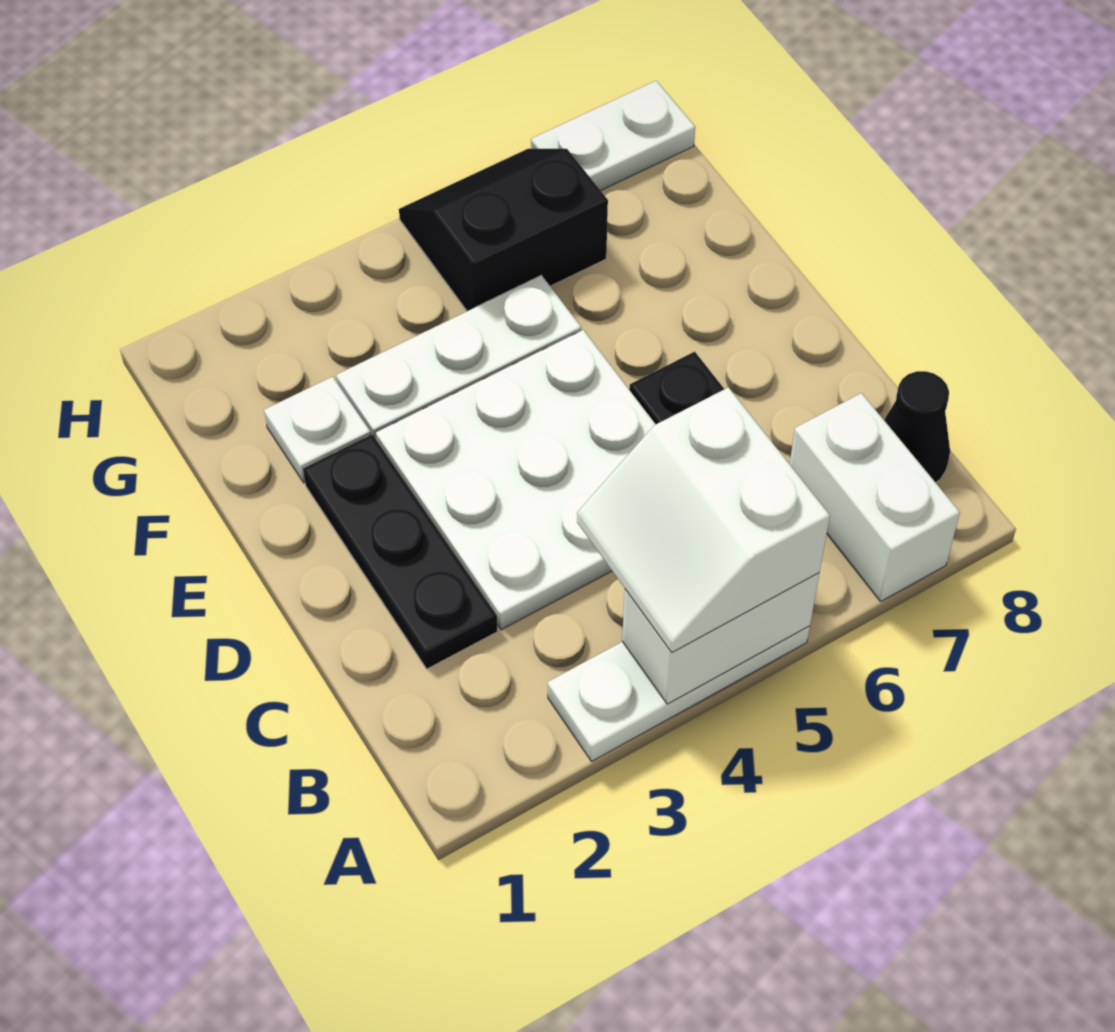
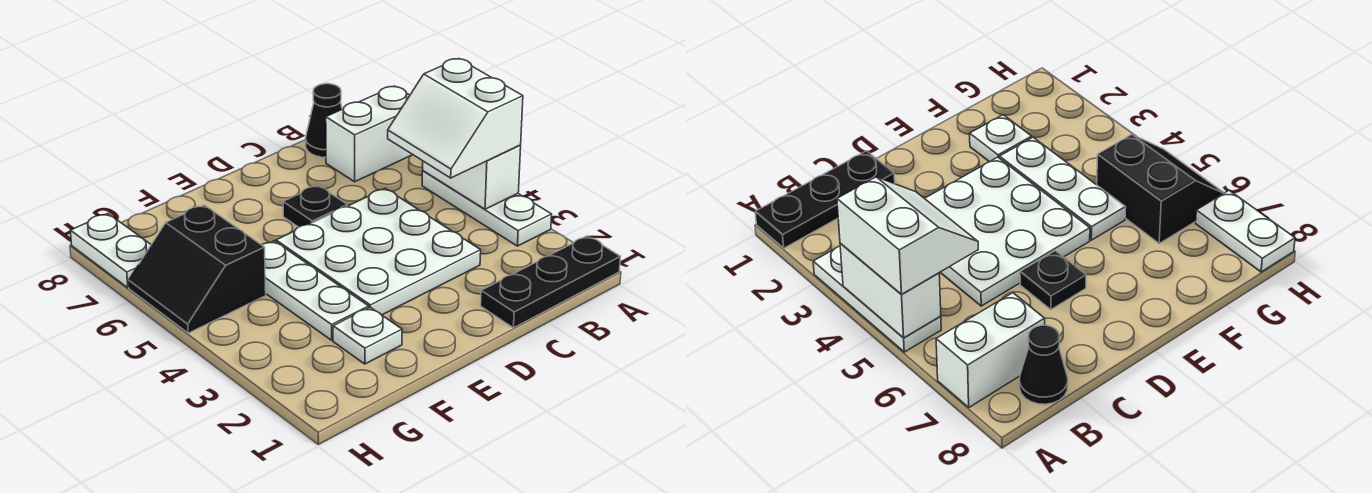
white 2x2 slope [577,387,830,652] -> white 2x2 slope turned to [388,59,523,178]
black 1x3 plate [303,435,498,669] -> black 1x3 plate moved to [481,236,620,328]

